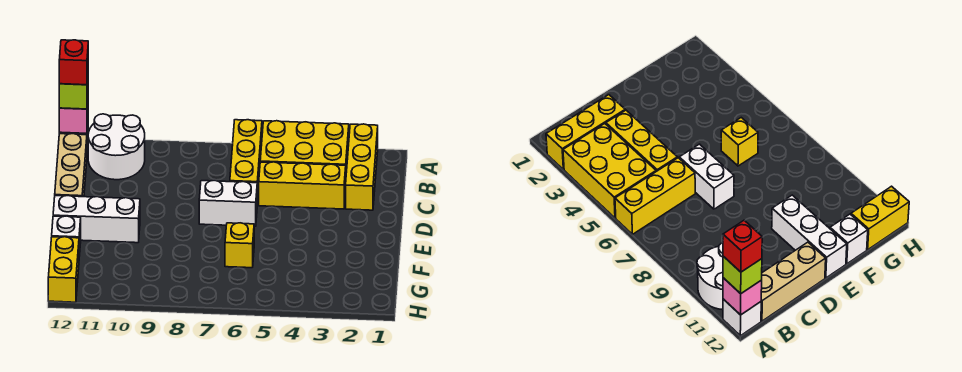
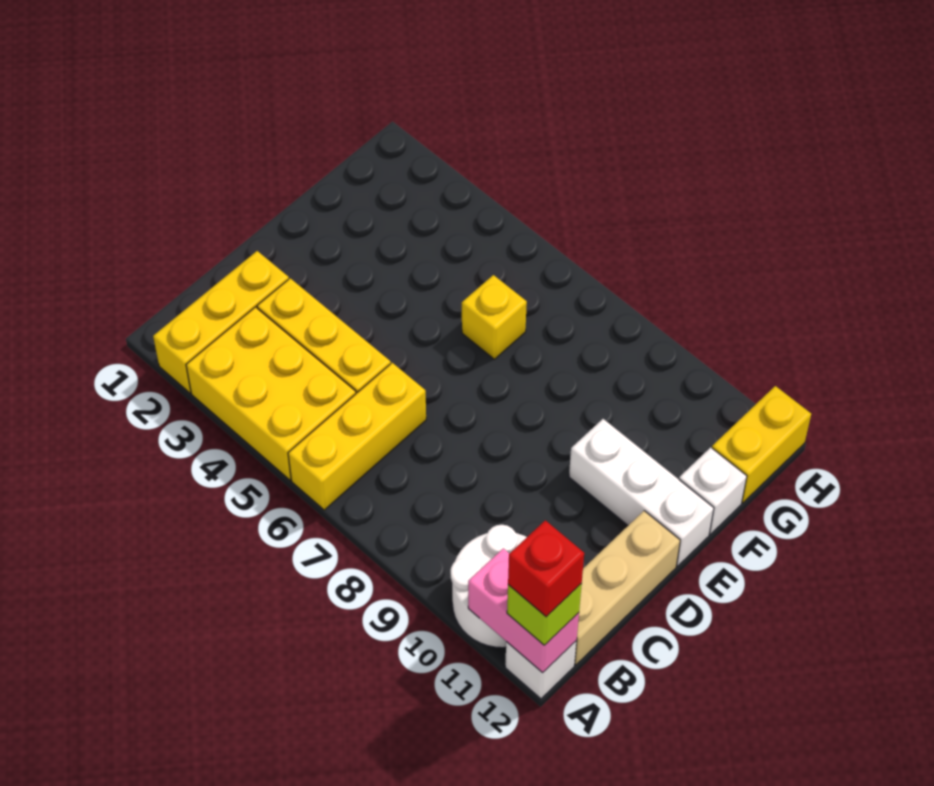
pink 1x1 brick [59,102,88,133] -> pink 1x2 brick [468,548,579,673]
white 1x2 brick [199,180,257,226] -> none

